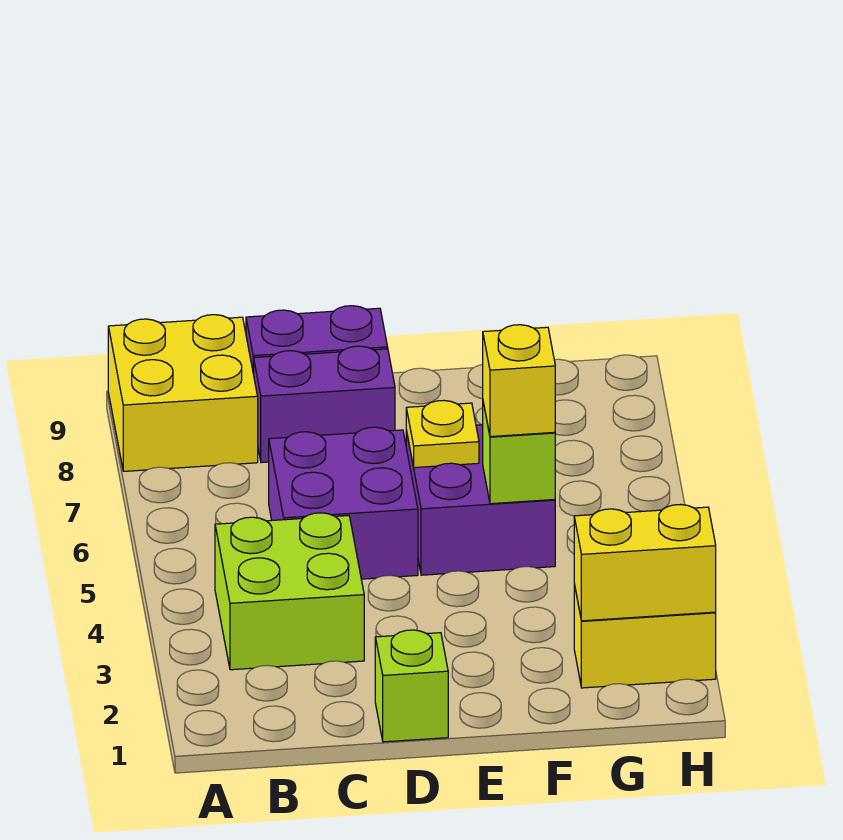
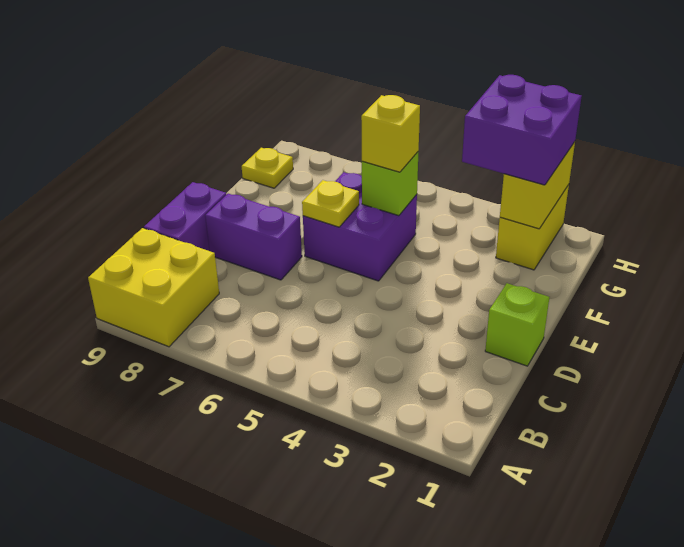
lime 2x2 brick [215,513,364,670] -> none
purple 2x2 brick [269,427,418,579] -> purple 2x2 brick moved to [462,75,582,185]
purple 1x2 brick [254,346,395,463] -> purple 1x2 brick turned to [205,194,302,280]
none -> yellow 1x1 plate [242,148,293,188]

